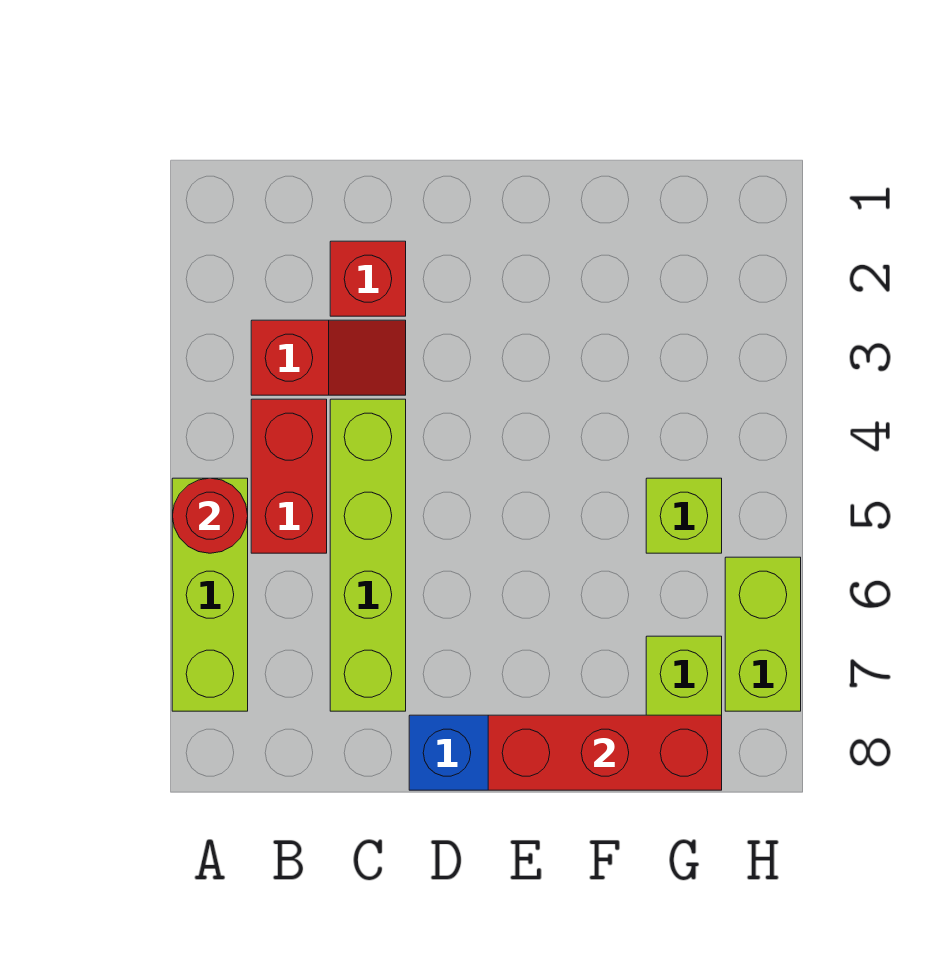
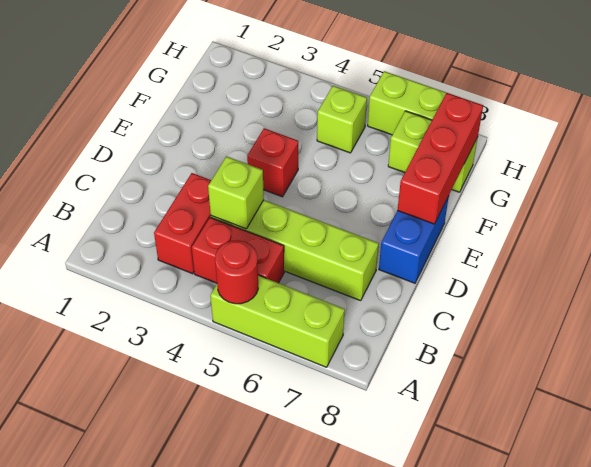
red 1x2 slope [251,320,406,395] -> red 1x2 brick [154,173,211,274]
red 1x1 brick [330,241,406,316] -> red 1x1 brick moved to [247,128,298,197]
none -> lime 1x1 brick [208,156,264,229]

